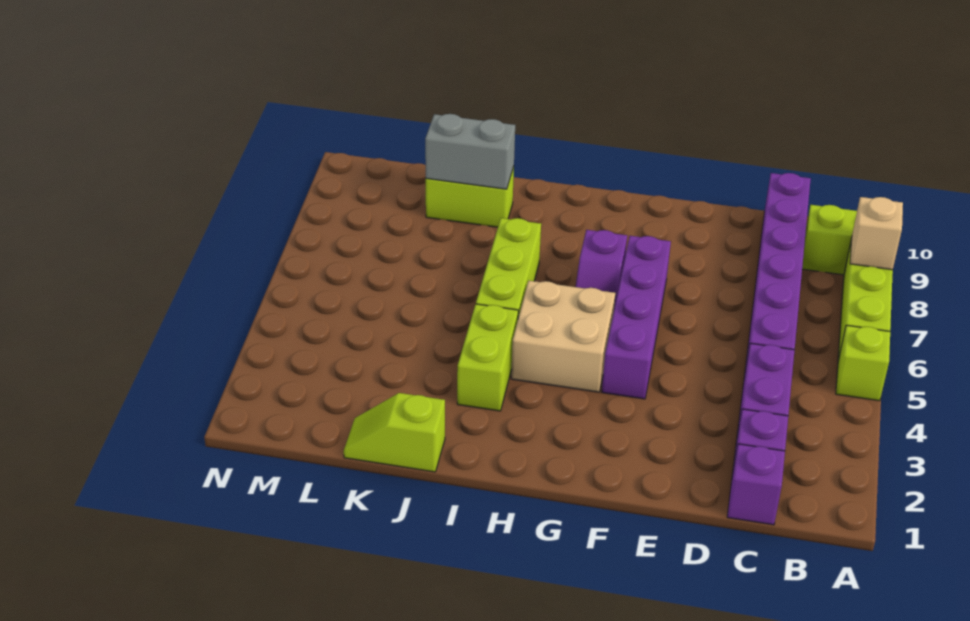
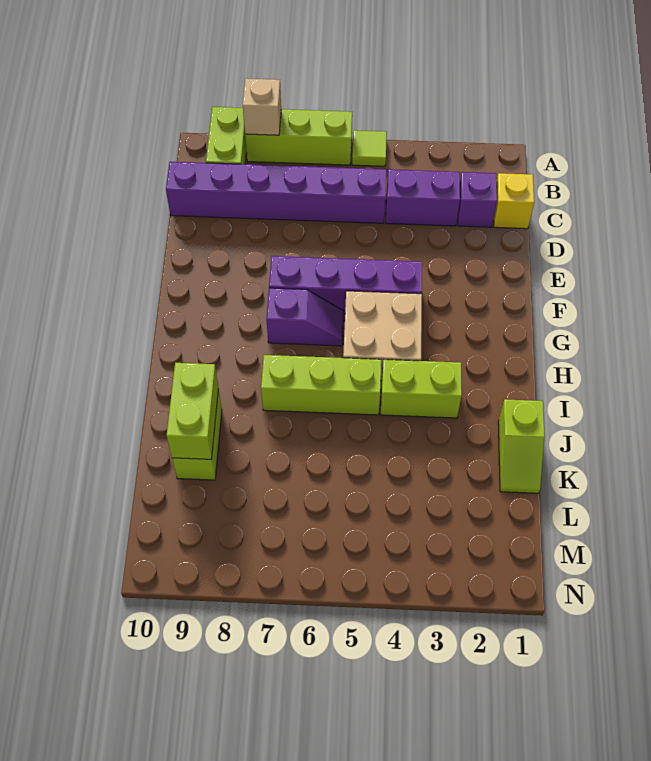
lime 1x1 brick [836,325,890,401] -> lime 1x1 tile [352,130,387,166]
purple 1x1 brick [727,444,785,525] -> yellow 1x1 brick [493,173,534,229]
grey 1x2 brick [425,114,515,189] -> lime 1x2 brick [167,363,218,459]

